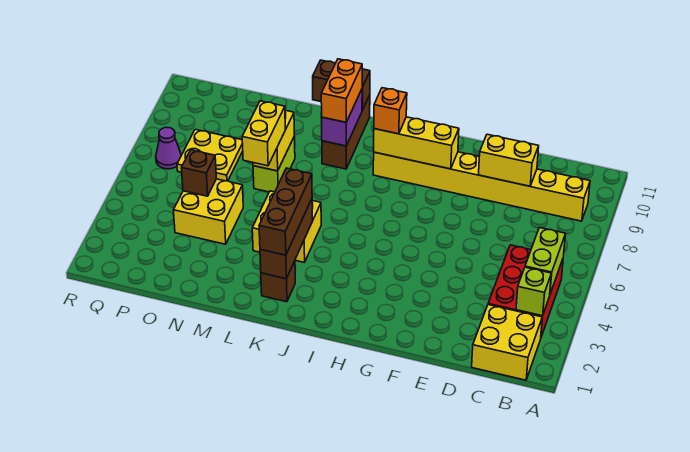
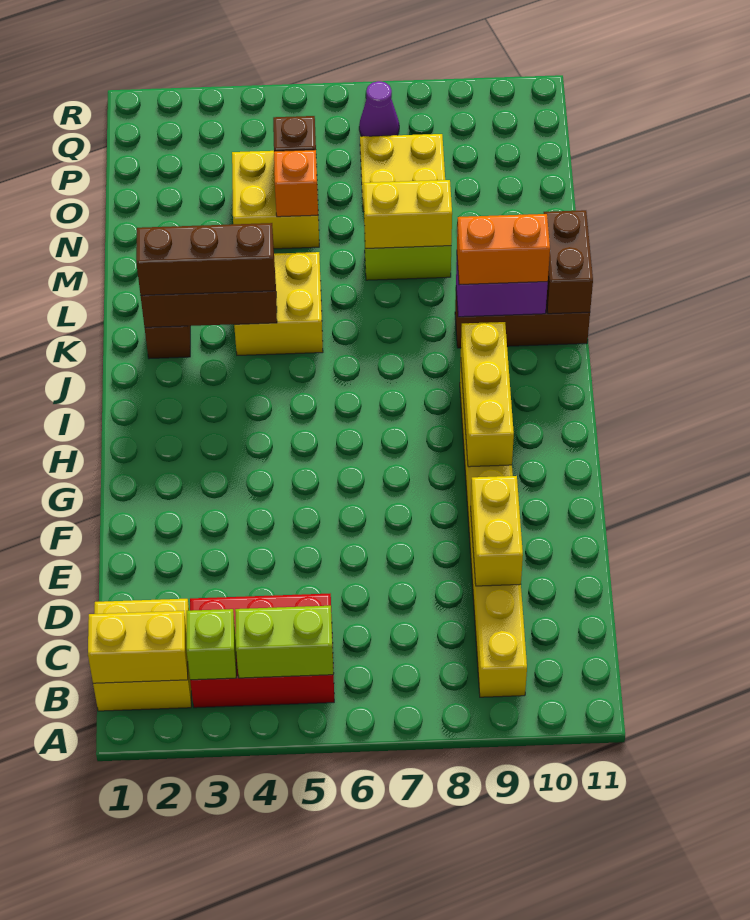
orange 1x1 brick [374,88,407,134] -> orange 1x1 brick moved to [274,150,318,217]
yellow 1x2 brick [242,101,285,166] -> yellow 1x2 brick moved to [88,611,188,683]

